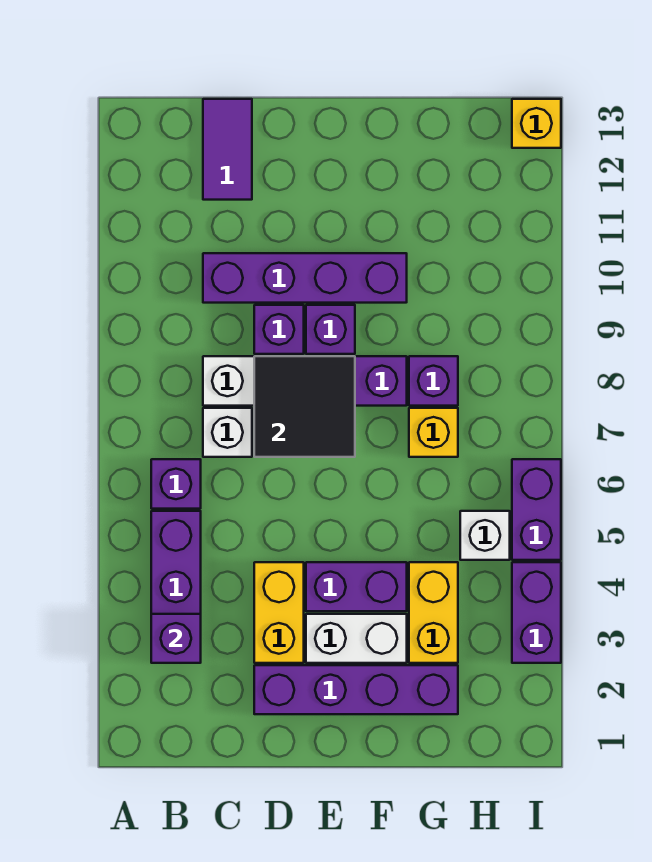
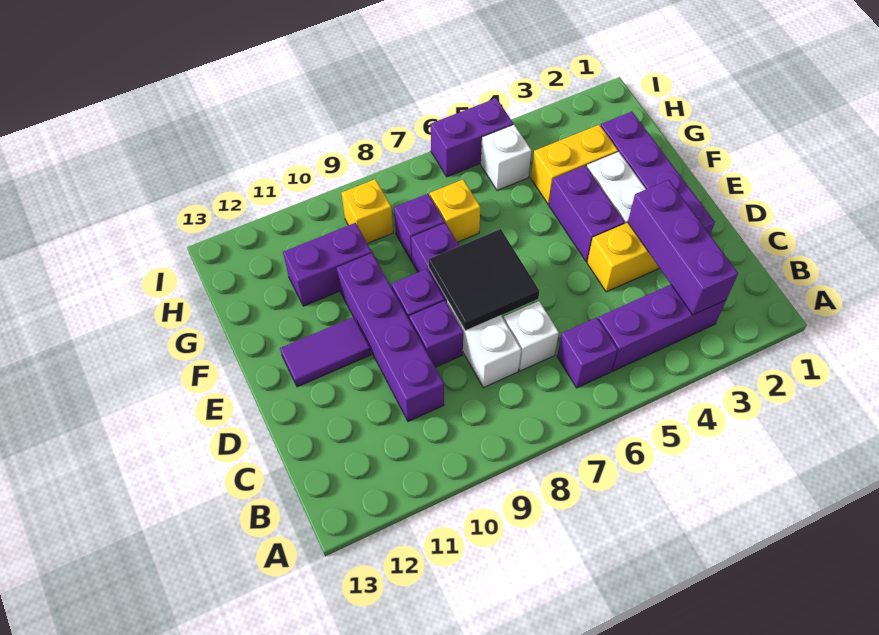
purple 1x1 brick [151,614,201,663] -> purple 1x3 brick [628,180,738,315]
purple 1x2 tile [203,99,252,200] -> purple 1x2 tile moved to [280,317,371,387]
purple 1x2 brick [512,562,561,663] -> purple 1x2 brick moved to [283,223,372,306]
yellow 1x1 brick [512,99,561,148] -> yellow 1x1 brick moved to [341,179,393,244]

